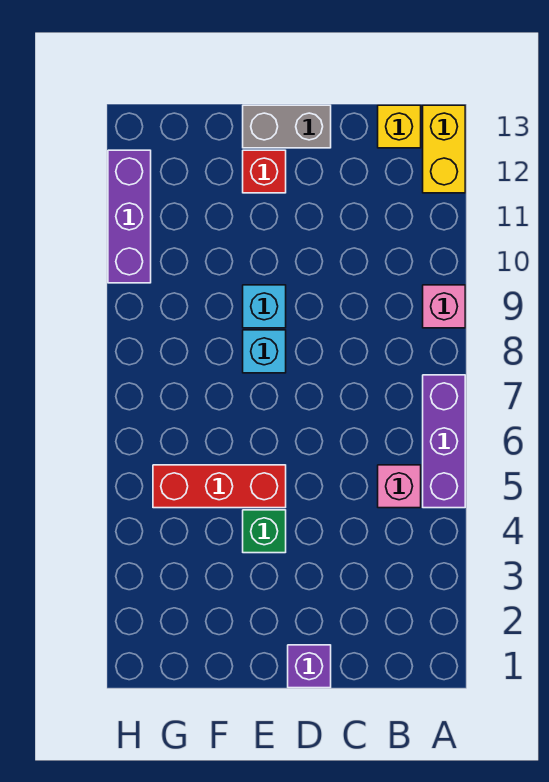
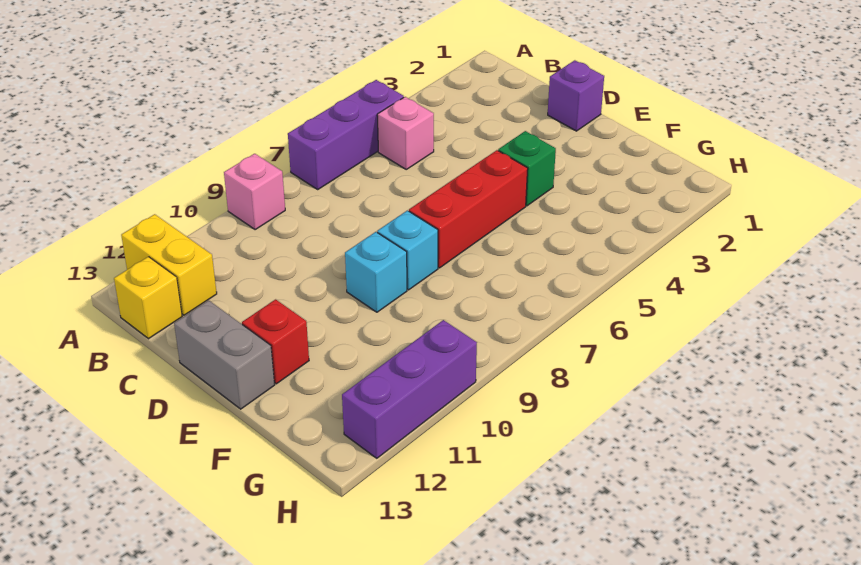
yellow 1x2 brick [423,105,465,193] -> yellow 1x2 brick turned to [121,214,217,315]
red 1x3 brick [153,465,286,508] -> red 1x3 brick turned to [409,150,528,268]

